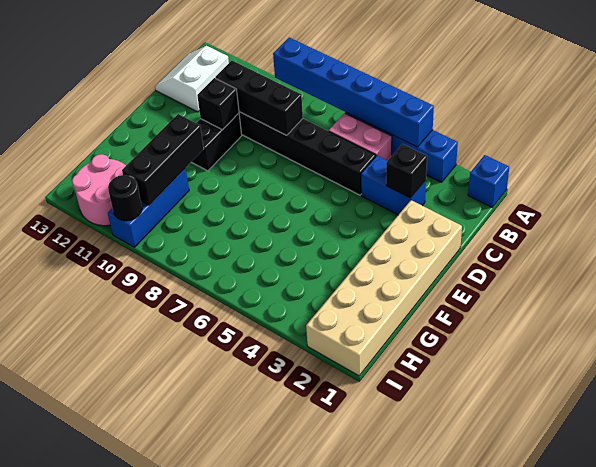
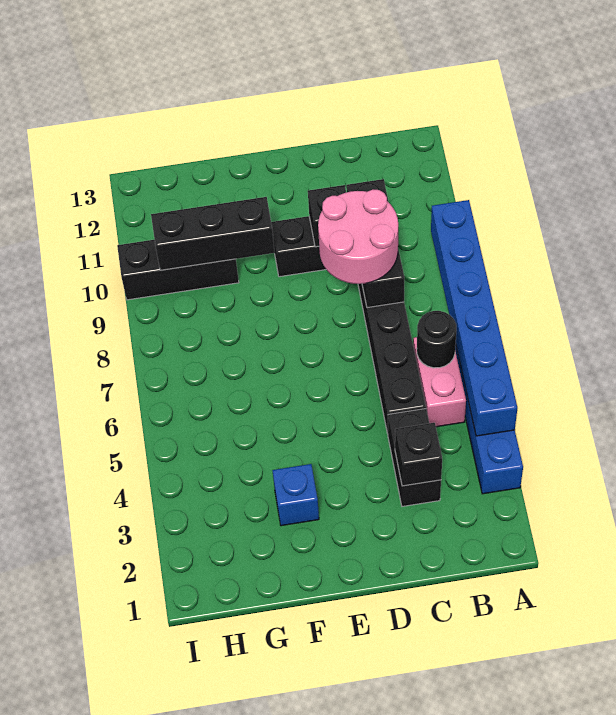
blue 1x1 brick [468,155,509,207] -> blue 1x1 brick moved to [272,464,319,526]
white 2x2 slope [155,46,229,112] -> none
blue 1x2 brick [361,156,426,215] -> black 1x2 brick [388,409,441,506]
tan 2x6 brick [306,200,462,376] -> none
blue 1x3 brick [108,168,189,247] -> black 1x3 brick [117,240,239,300]
pink 2x2 round brick [72,154,126,226] -> pink 2x2 round brick moved to [318,190,398,284]
black 1x1 round brick [108,175,142,221] -> black 1x1 round brick moved to [417,311,456,368]

